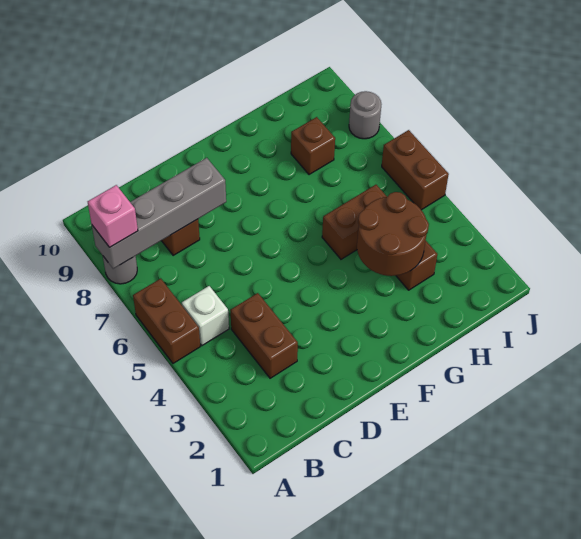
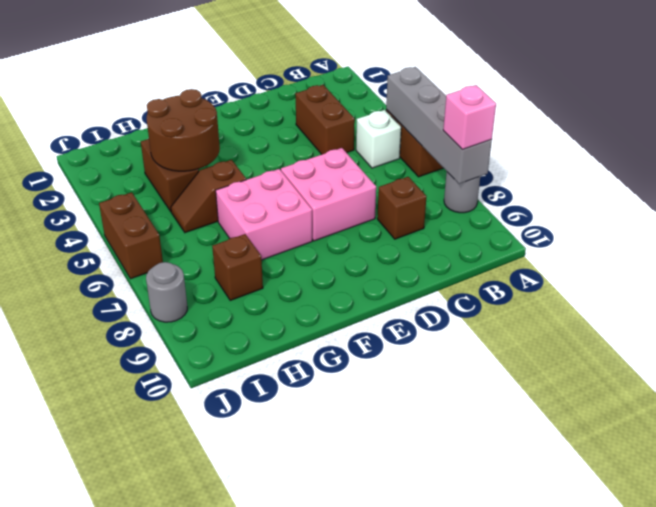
grey 1x4 brick [92,158,226,269] -> grey 1x4 brick turned to [386,67,492,184]
none -> pink 2x2 brick [281,148,376,241]
none -> pink 2x2 brick [216,169,312,260]
brown 1x2 brick [322,185,387,259] -> brown 1x2 slope [171,160,246,233]

